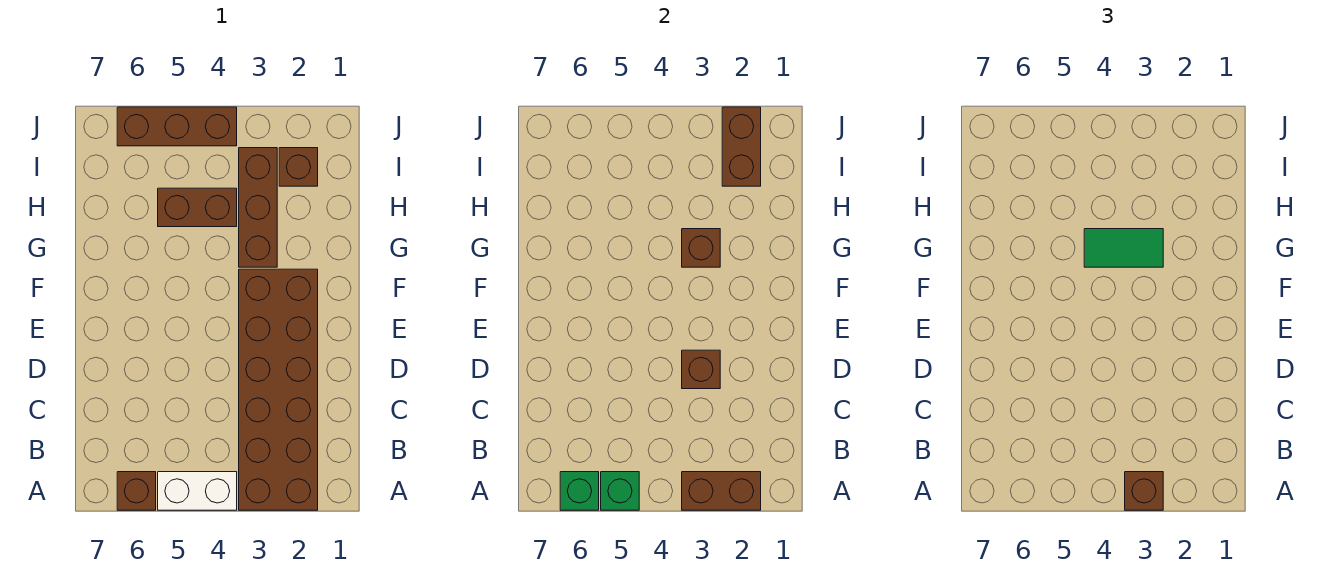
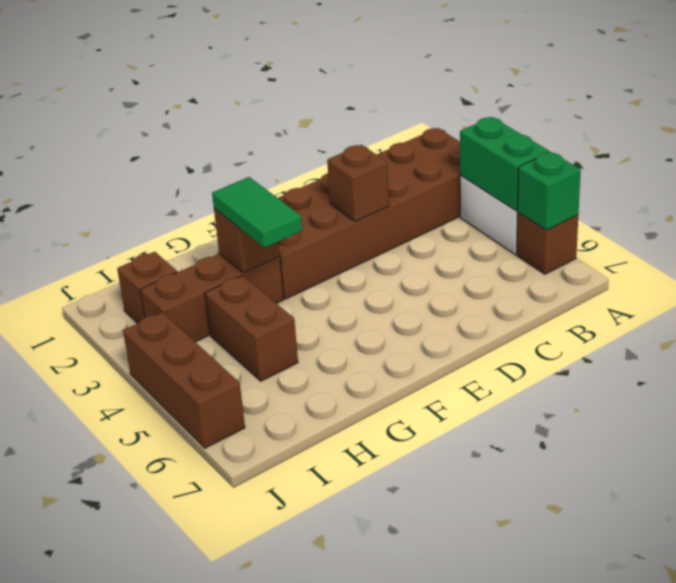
brown 1x2 brick [682,472,761,510] -> none
brown 1x1 brick [1125,472,1163,510] -> none
green 1x1 brick [601,472,639,510] -> green 1x2 brick [460,117,549,211]
brown 1x2 brick [722,107,761,186] -> none

